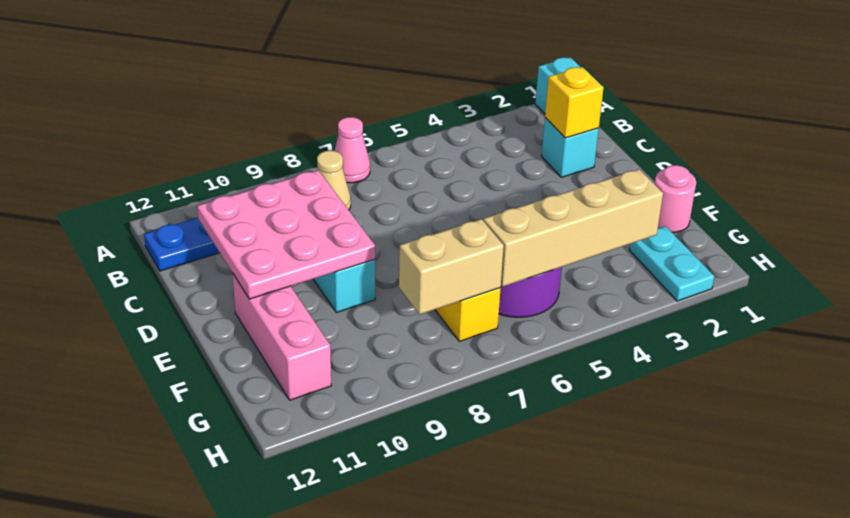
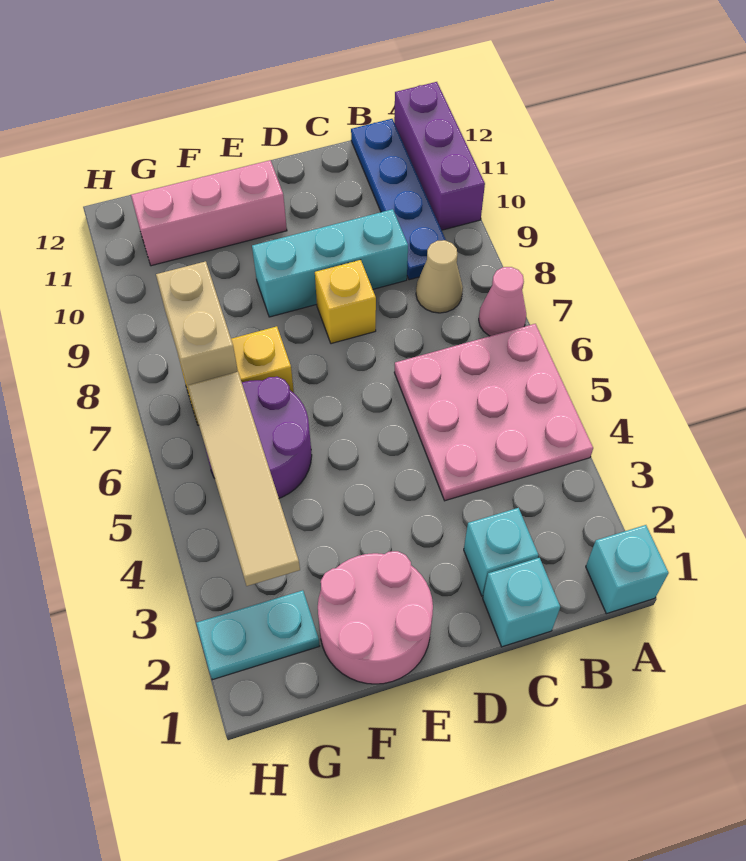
none -> purple 1x3 brick [394,82,485,230]
none -> cyan 1x1 brick [483,558,560,647]
yellow 1x1 brick [545,67,604,138] -> yellow 1x1 brick moved to [315,260,376,344]
pink 3x3 plate [197,170,375,299] -> pink 3x3 plate moved to [394,324,593,501]
pink 1x1 round brick [655,165,696,232] -> pink 2x2 round brick [318,551,433,684]
tan 1x4 brick [483,169,663,287] -> tan 1x4 tile [188,372,300,586]

